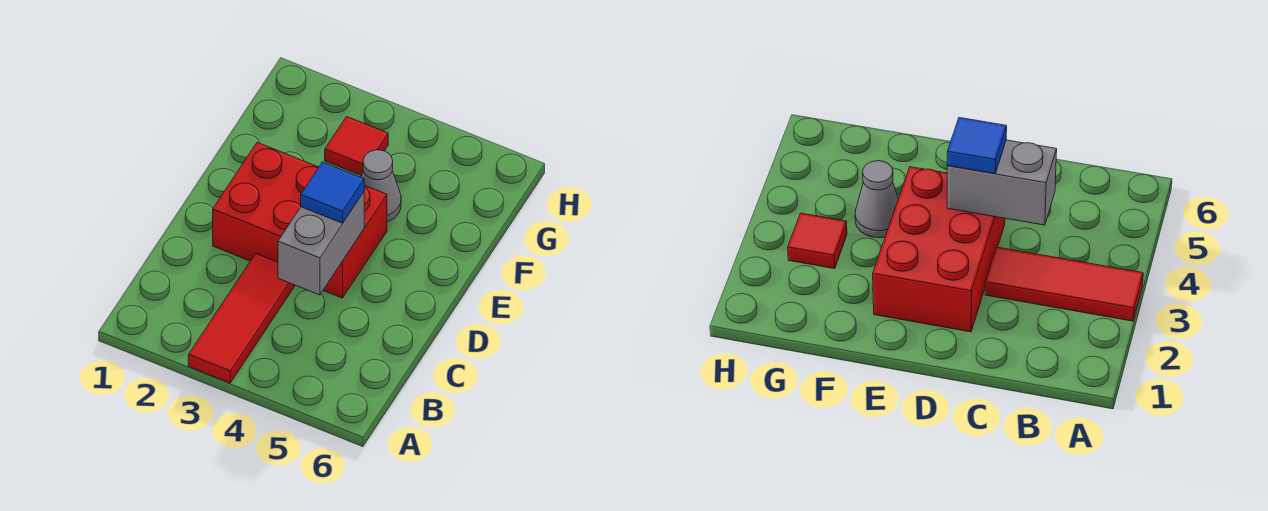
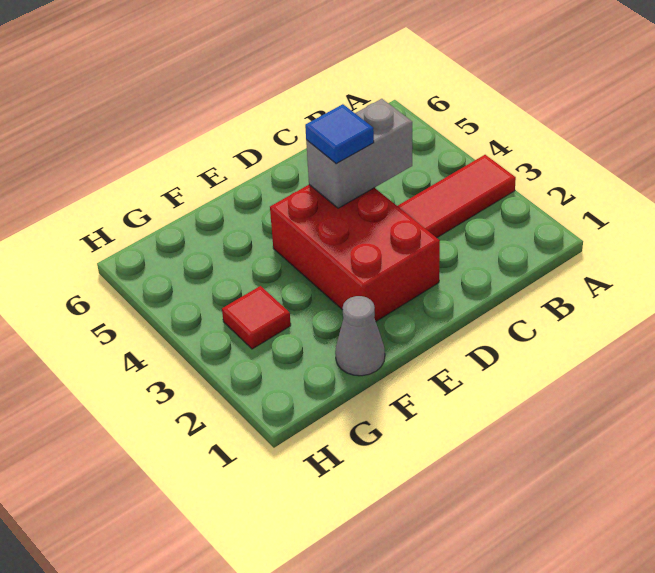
grey 1x1 cone [361,150,401,222] -> grey 1x1 cone moved to [335,296,385,376]

